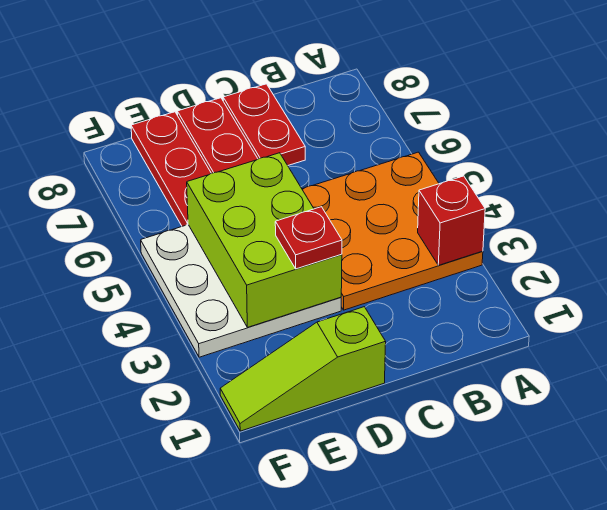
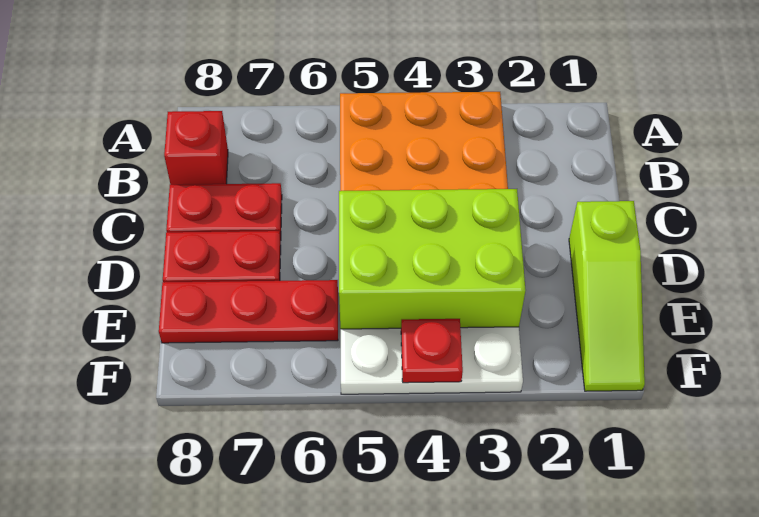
red 1x1 brick [418,176,485,265] -> red 1x1 brick moved to [164,111,228,185]
red 1x1 plate [275,207,342,269] -> red 1x1 plate moved to [401,319,463,383]

